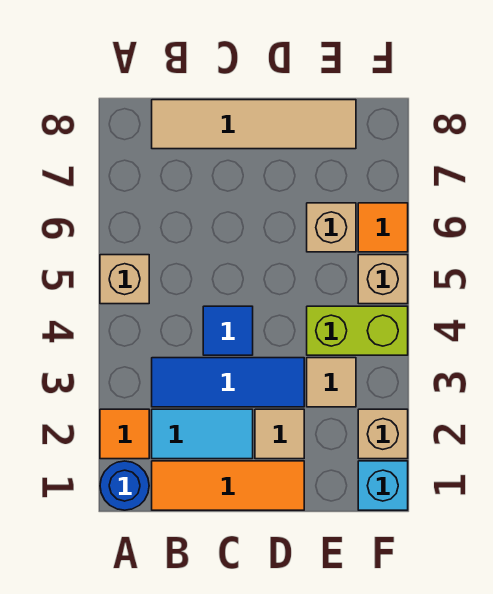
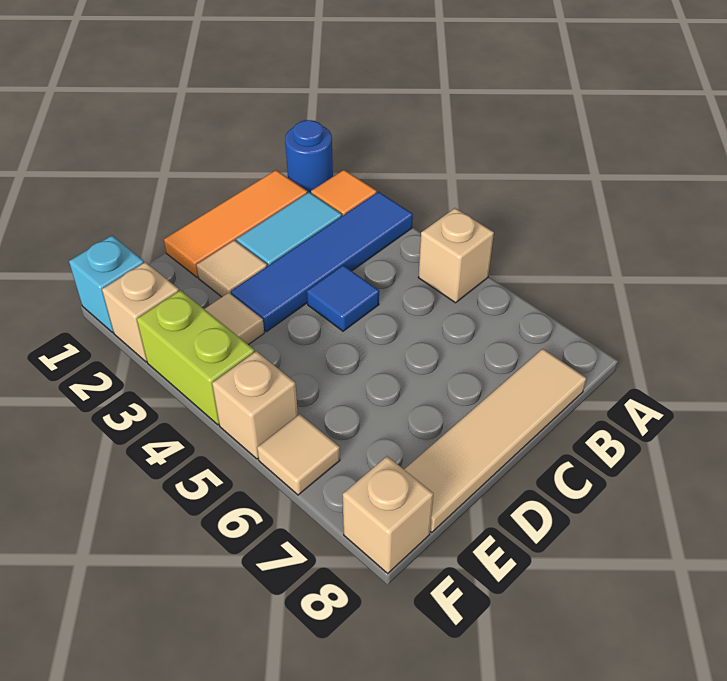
blue 1x3 tile [152,358,304,407] -> blue 1x4 tile [231,192,413,332]
lime 1x2 brick [307,306,408,355] -> lime 1x2 brick turned to [137,290,255,425]
tan 1x1 brick [307,203,356,252] -> tan 1x1 brick moved to [343,456,433,573]
orange 1x1 tile [358,203,408,252] -> tan 1x1 tile [257,414,340,495]

